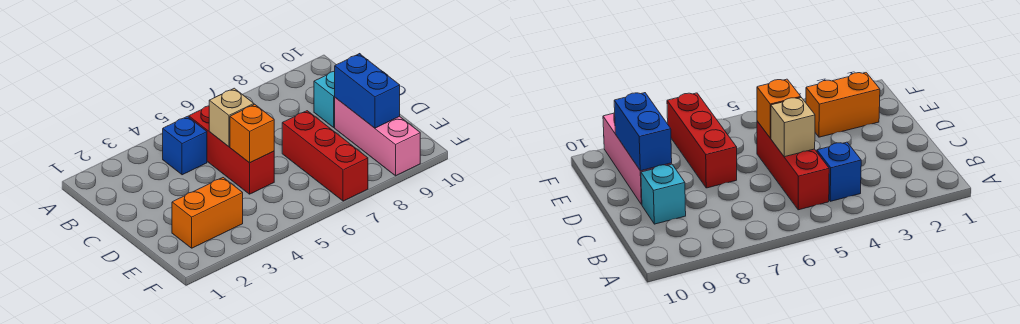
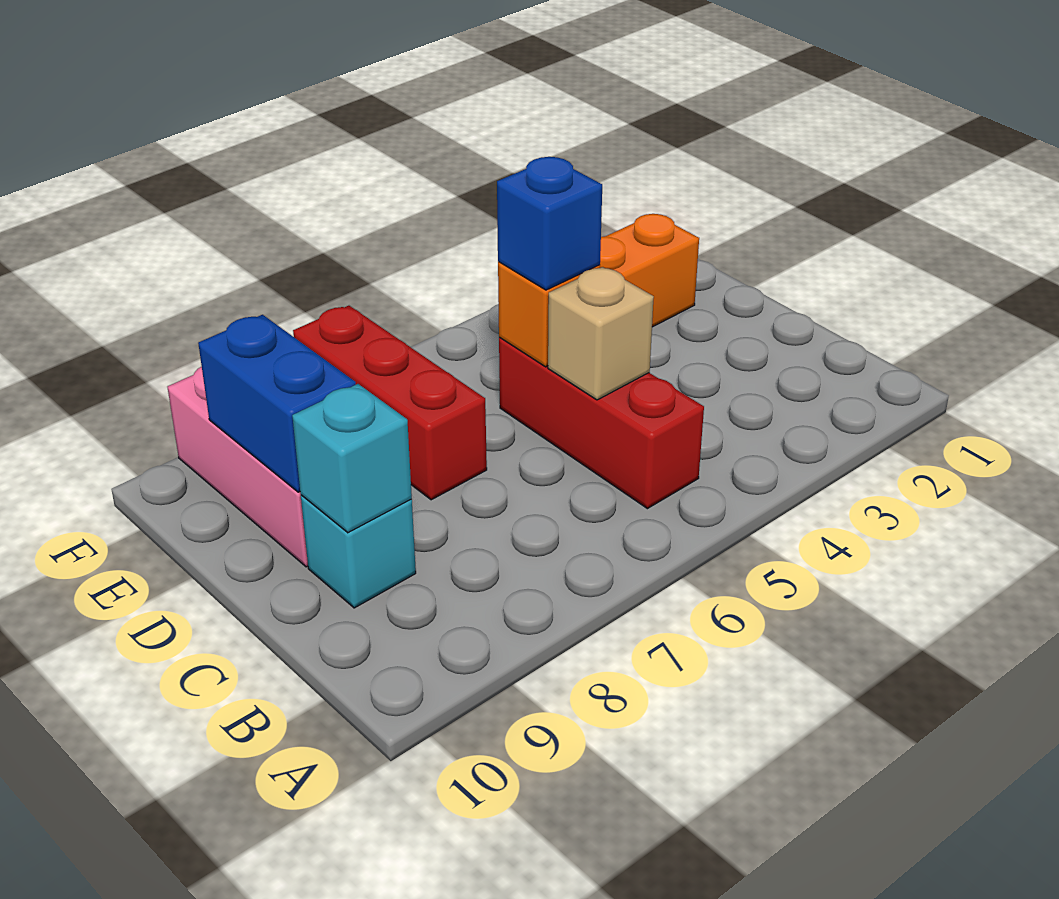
blue 1x1 brick [163,116,207,175] -> blue 1x1 brick moved to [497,157,602,290]
none -> cyan 1x1 brick [292,384,412,533]

